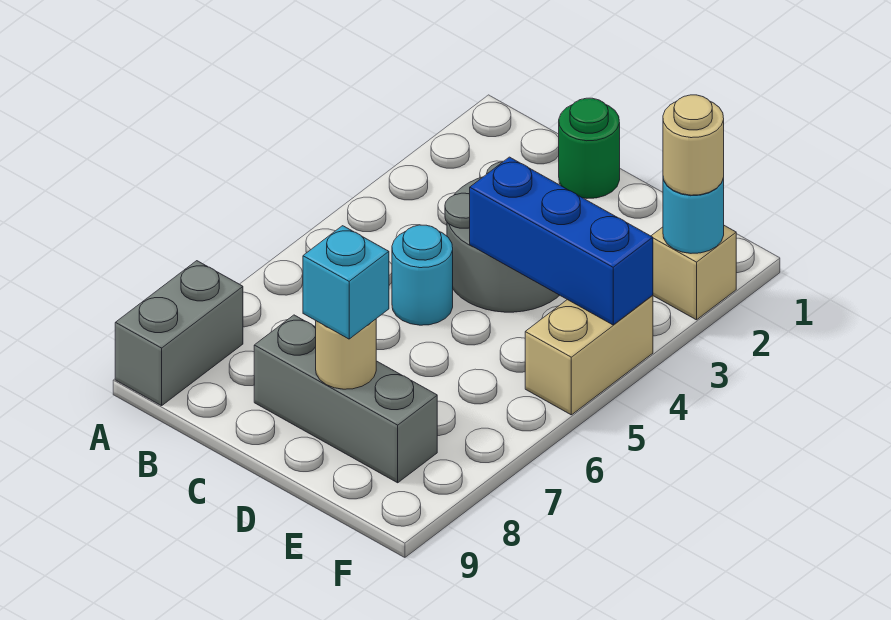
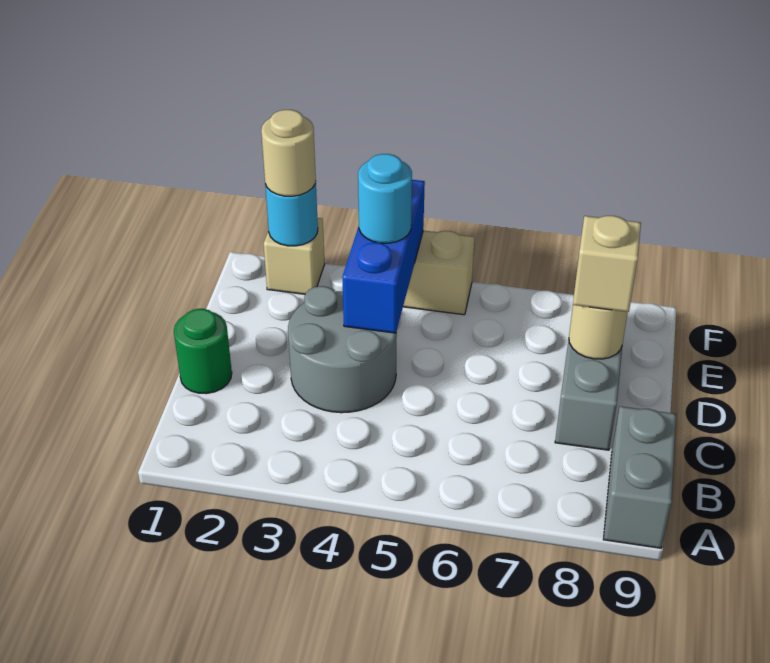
grey 1x2 brick [115,261,243,406] -> grey 1x2 brick turned to [603,406,676,548]
cyan 1x1 round brick [392,225,453,325] -> cyan 1x1 round brick moved to [358,154,412,243]
cyan 1x1 brick [303,226,389,339] -> tan 1x1 brick [573,216,641,312]

